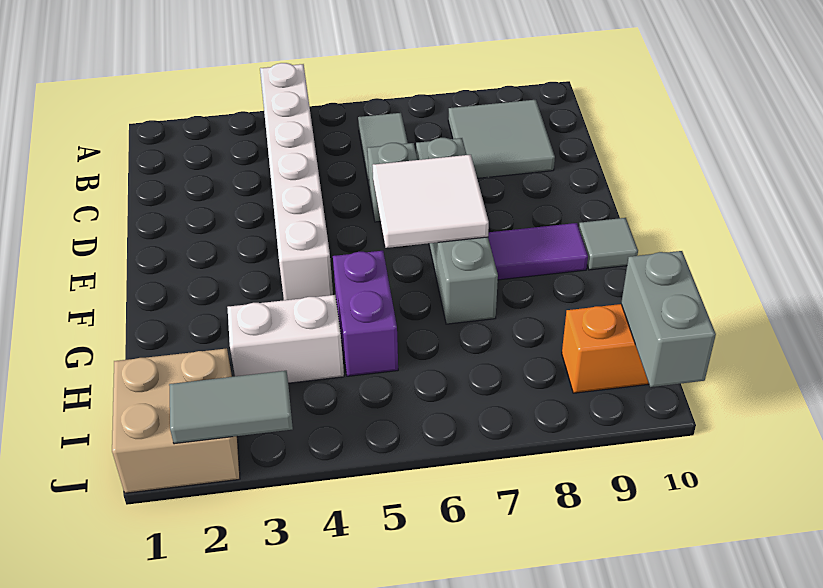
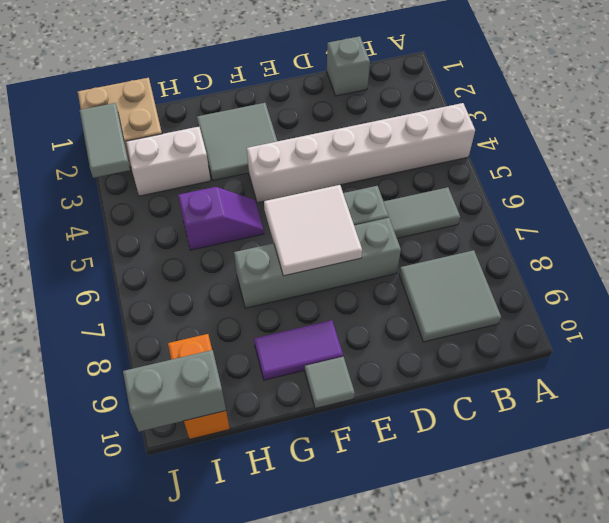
none -> grey 1x1 brick [327,36,370,96]
none -> grey 2x2 tile [197,103,277,180]
purple 1x2 tile [488,223,588,280] -> purple 1x2 tile turned to [254,320,343,380]
purple 1x2 brick [333,251,398,376] -> purple 1x2 slope [178,187,264,250]
white 1x2 brick [227,295,344,383] -> white 1x2 brick turned to [126,127,211,196]

